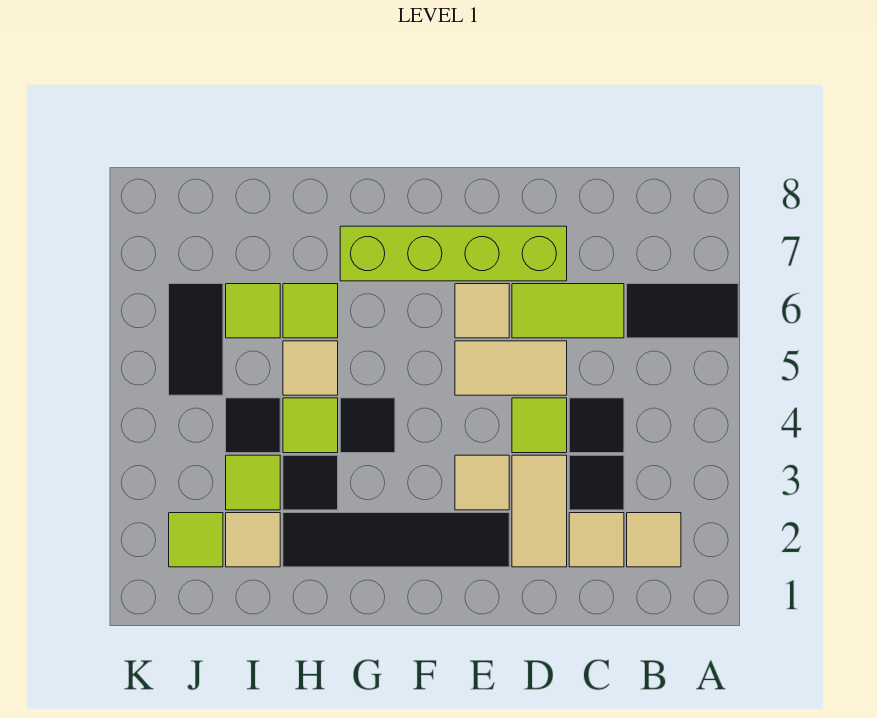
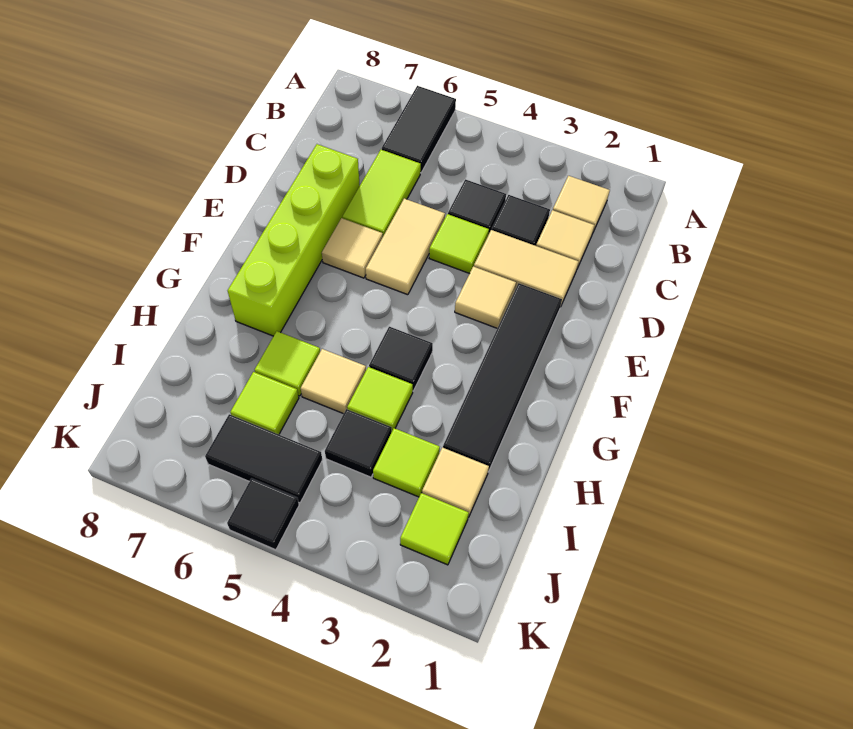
black 1x1 tile [283,455,338,510] -> black 1x1 tile moved to [227,479,299,550]

